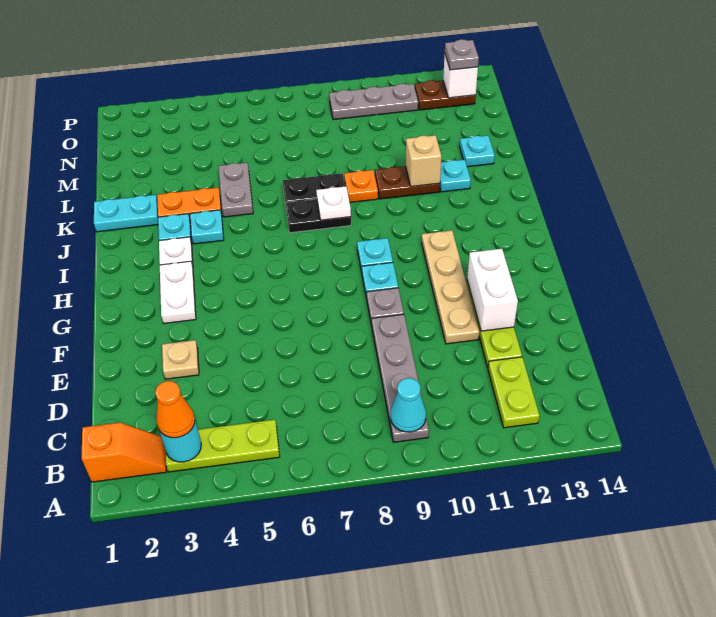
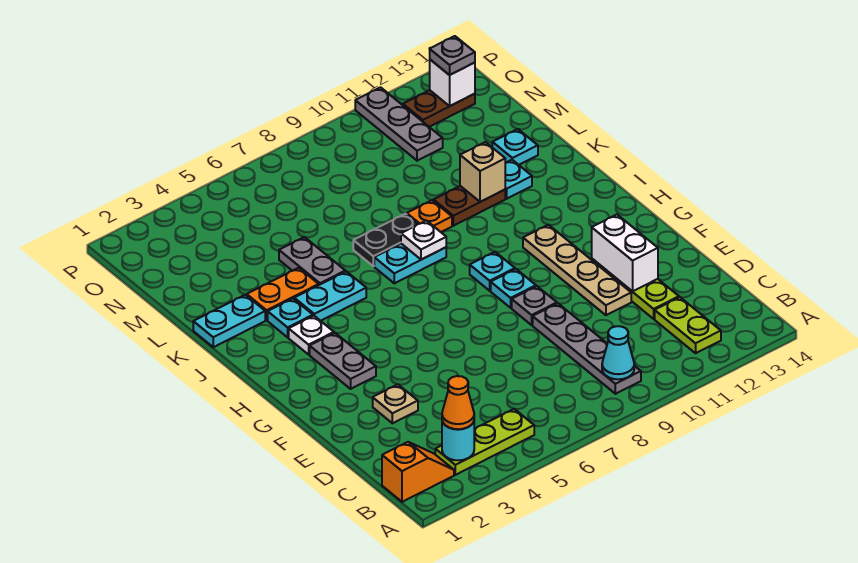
white 1x2 plate [160,261,196,323] -> grey 1x2 plate [310,333,376,389]
cyan 1x1 plate [190,210,224,244] -> cyan 1x2 plate [294,271,366,321]
black 1x2 plate [286,199,351,233] -> cyan 1x2 plate [374,244,446,283]
grey 1x3 plate [329,84,418,120] -> grey 1x3 plate turned to [355,87,443,161]

